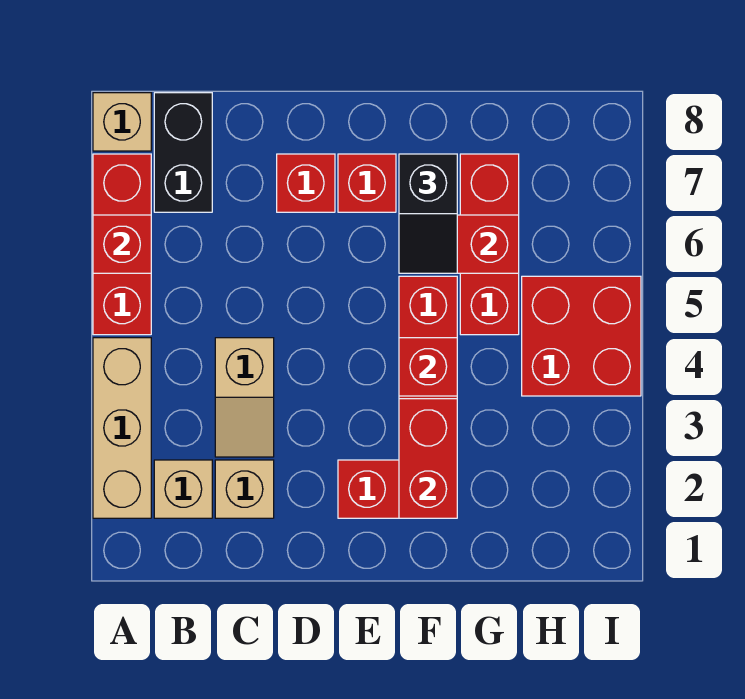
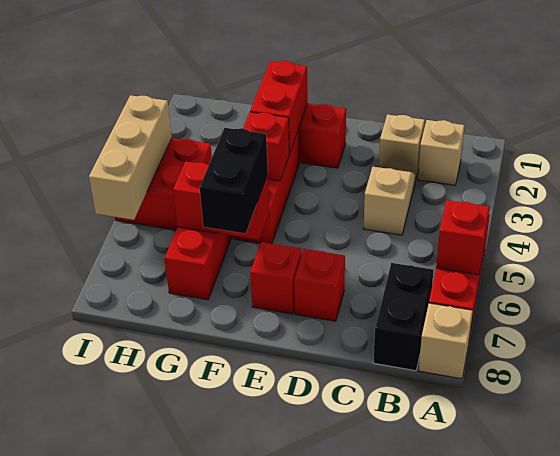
tan 1x3 brick [93,338,151,518] -> tan 1x3 brick moved to [89,95,172,220]
black 1x2 slope [399,154,457,273] -> black 1x2 brick [200,128,268,234]

